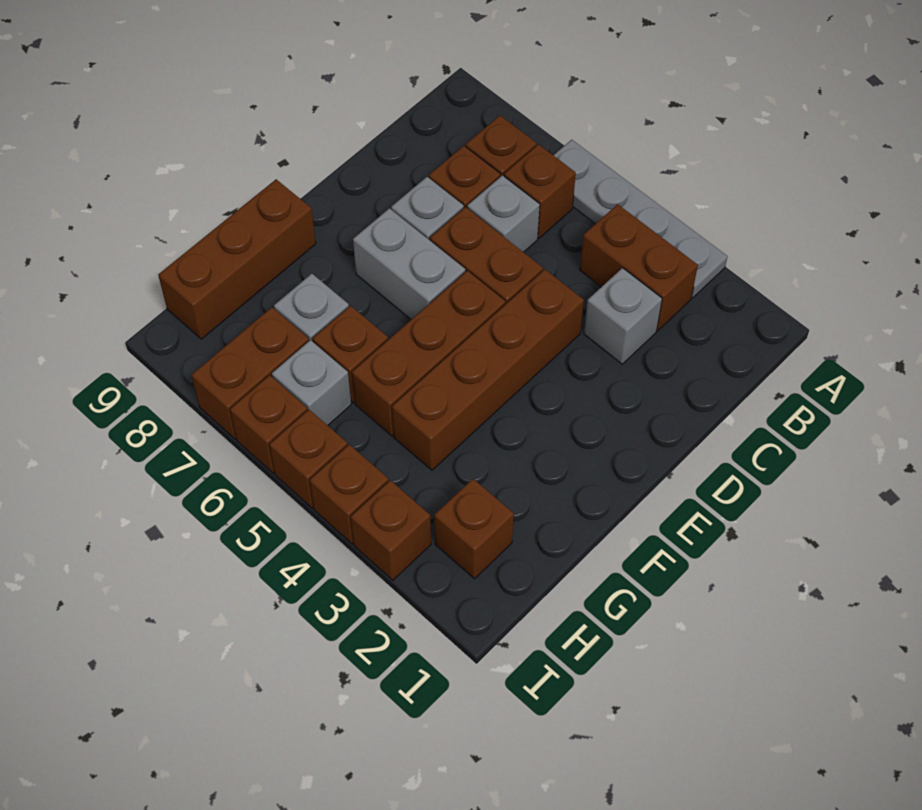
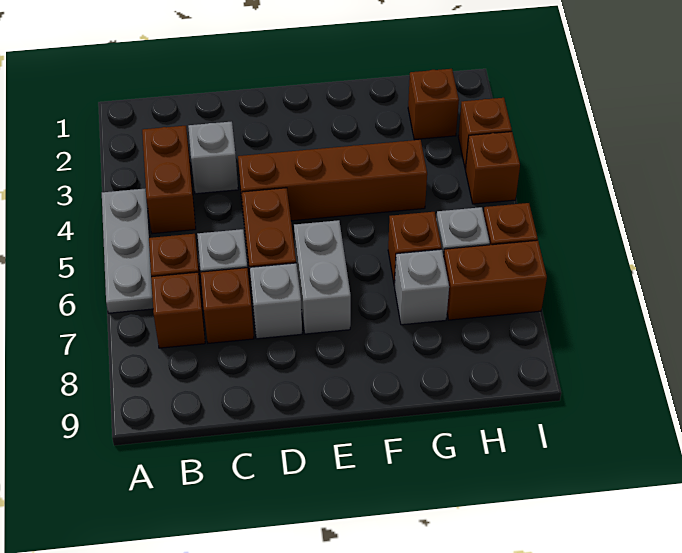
grey 1x4 plate [553,140,728,298] -> grey 1x3 plate [102,189,153,313]
brown 1x3 brick [352,271,505,436] -> none
brown 1x3 brick [158,179,316,339] -> none
brown 1x1 brick [269,410,348,508] -> none

